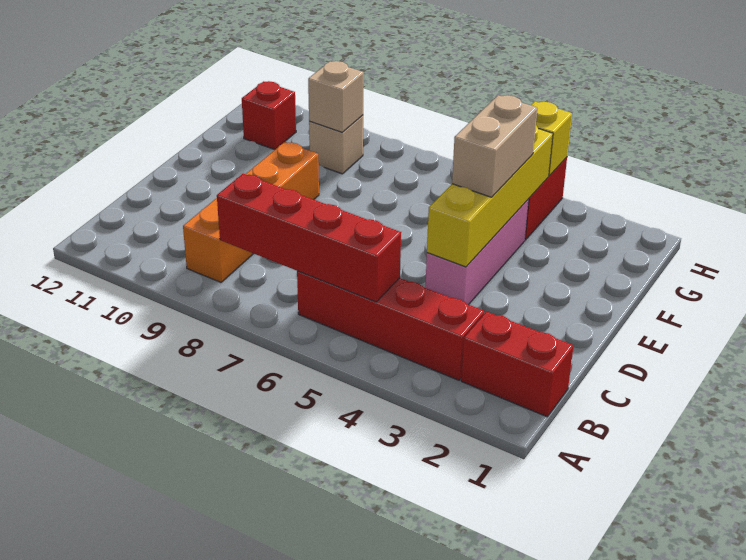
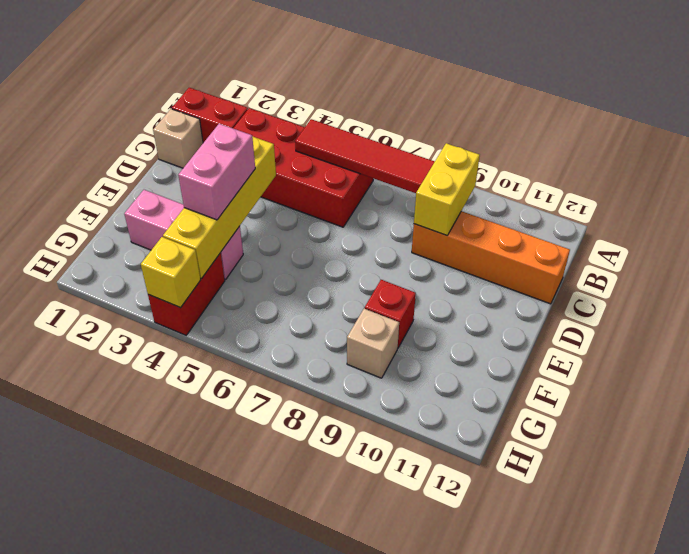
red 1x4 brick [297,271,484,380] -> red 2x4 brick [233,108,373,227]
red 1x4 brick [217,174,401,302] -> red 1x4 tile [295,119,435,193]
orange 1x4 brick [183,142,319,282] -> orange 1x4 brick turned to [412,211,570,304]
none -> yellow 1x2 brick [414,143,480,235]
pink 1x3 brick [425,199,529,305] -> pink 1x3 brick turned to [124,190,243,280]
tan 1x2 brick [452,95,537,197] -> pink 1x2 brick [178,124,255,220]
tan 1x1 brick [308,61,364,132] -> tan 1x1 brick moved to [153,109,203,168]
red 1x1 brick [242,81,296,150] -> red 1x1 brick moved to [365,280,416,348]

